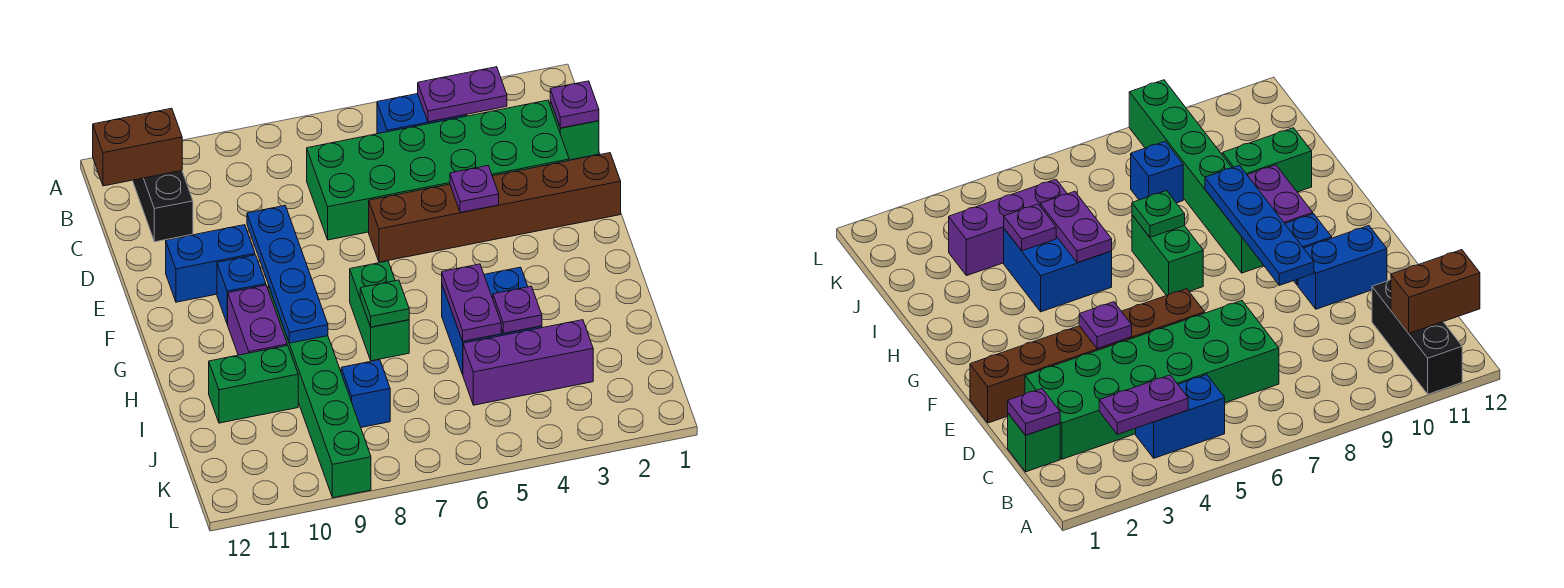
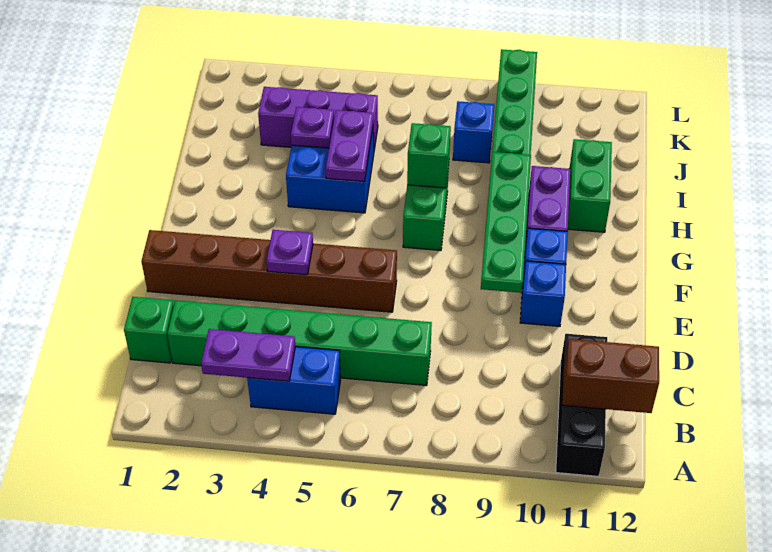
purple 1x1 plate [550,81,599,128] -> none
green 2x6 brick [307,100,569,240] -> green 1x6 brick [167,300,432,386]
blue 1x4 plate [247,206,328,343] -> green 1x4 plate [481,152,531,293]
blue 1x2 brick [166,225,255,302] -> blue 1x1 brick [520,261,566,326]
green 1x1 plate [360,280,409,327] -> green 1x1 brick [407,123,451,188]
green 1x2 brick [209,346,298,423] -> green 1x2 brick turned to [568,139,612,232]

